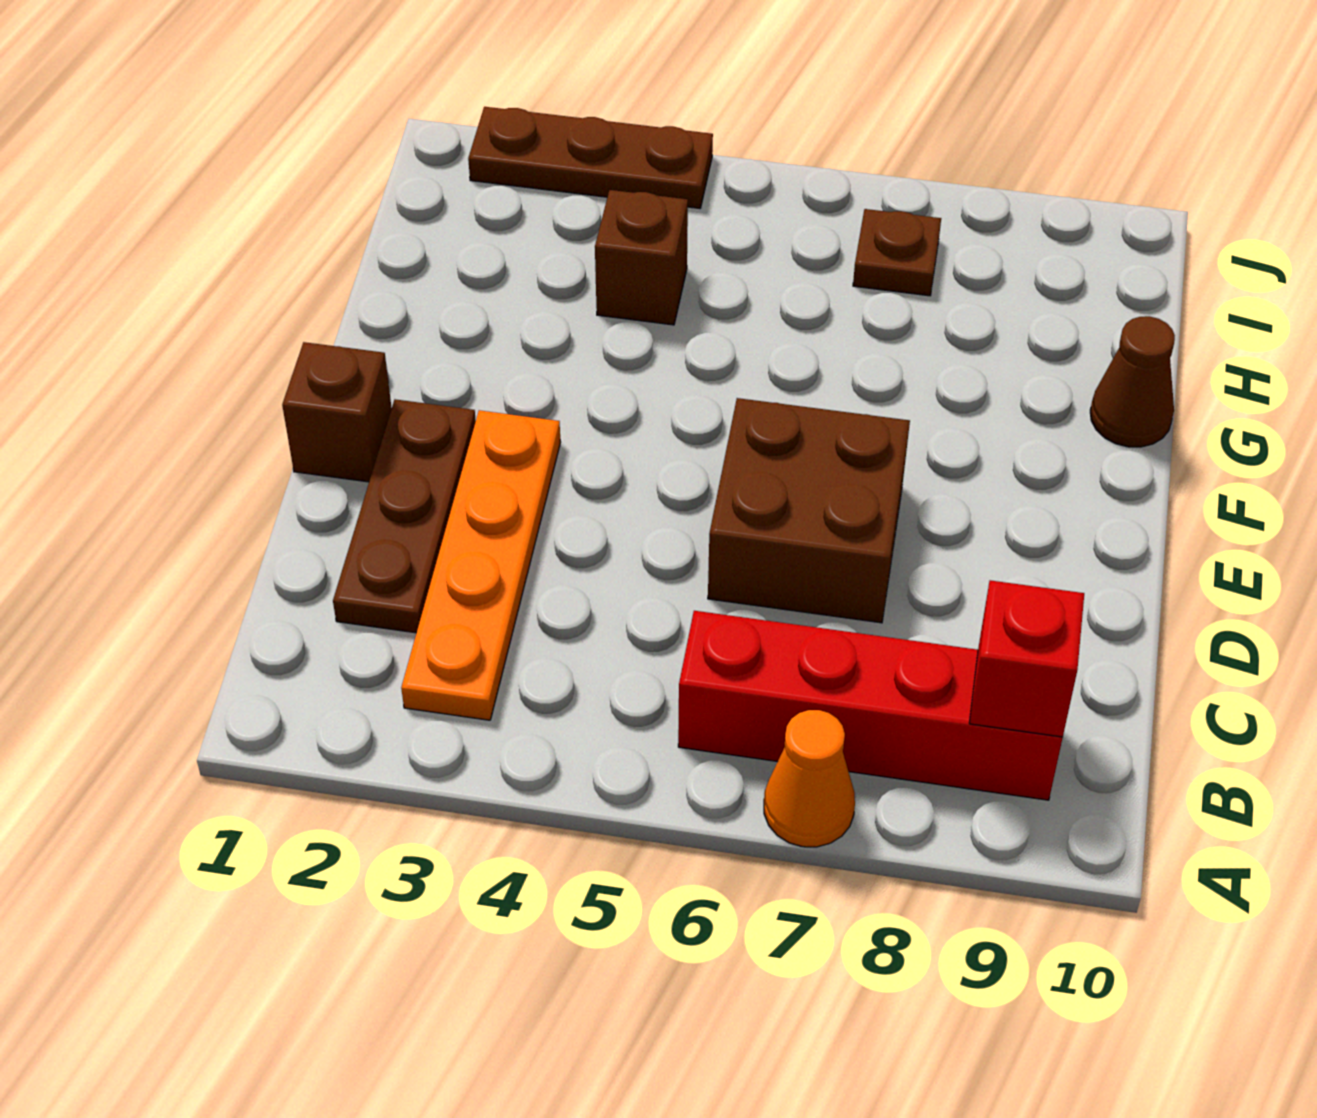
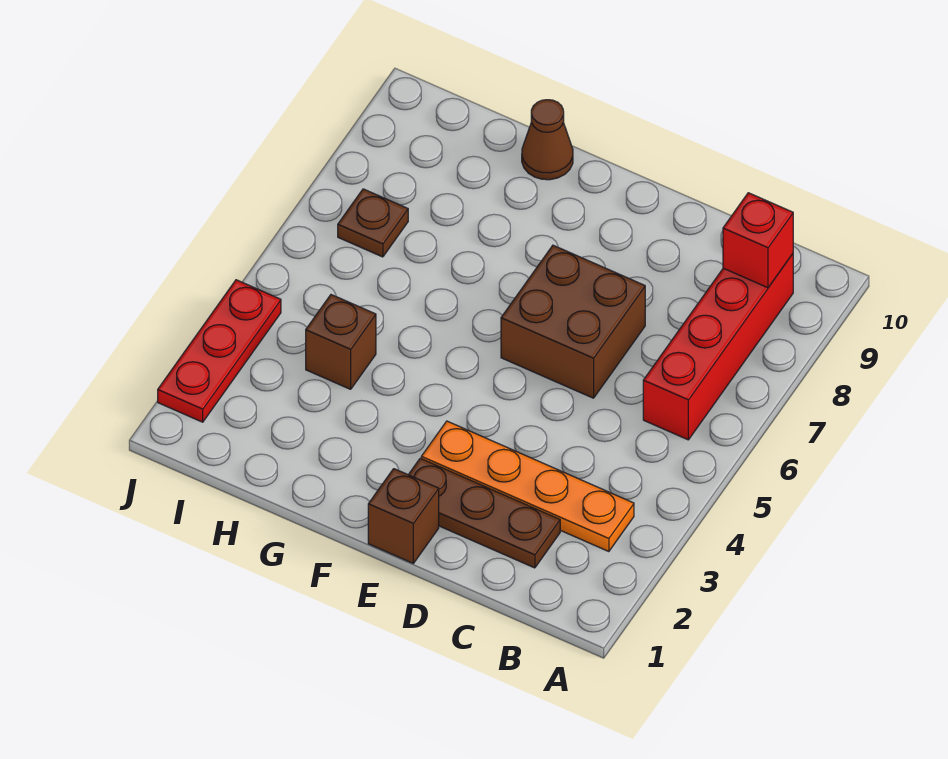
orange 1x1 cone [764,710,855,847] -> none
brown 1x3 plate [468,107,713,208] -> red 1x3 plate [158,280,281,422]

